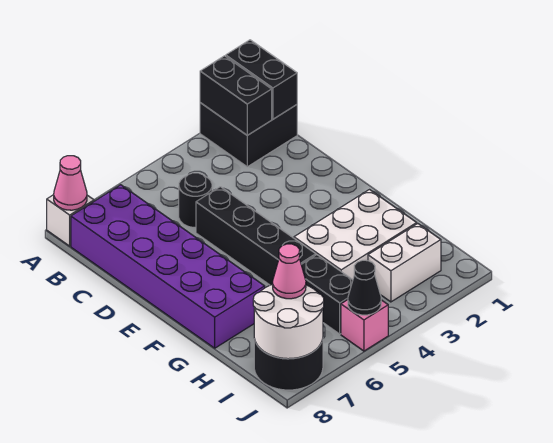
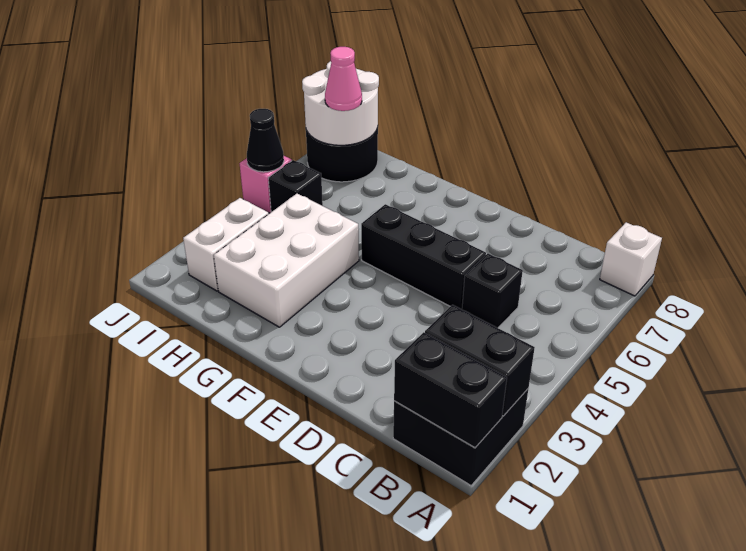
pink 1x1 cone [54,156,87,210] -> none
purple 2x6 brick [71,185,265,348] -> none
black 1x1 round brick [179,173,212,227] -> black 1x1 brick [462,254,523,328]
black 1x4 brick [196,187,316,285] -> black 1x3 brick [361,204,486,309]
black 1x2 brick [301,255,353,334] -> black 1x1 brick [268,160,323,212]

